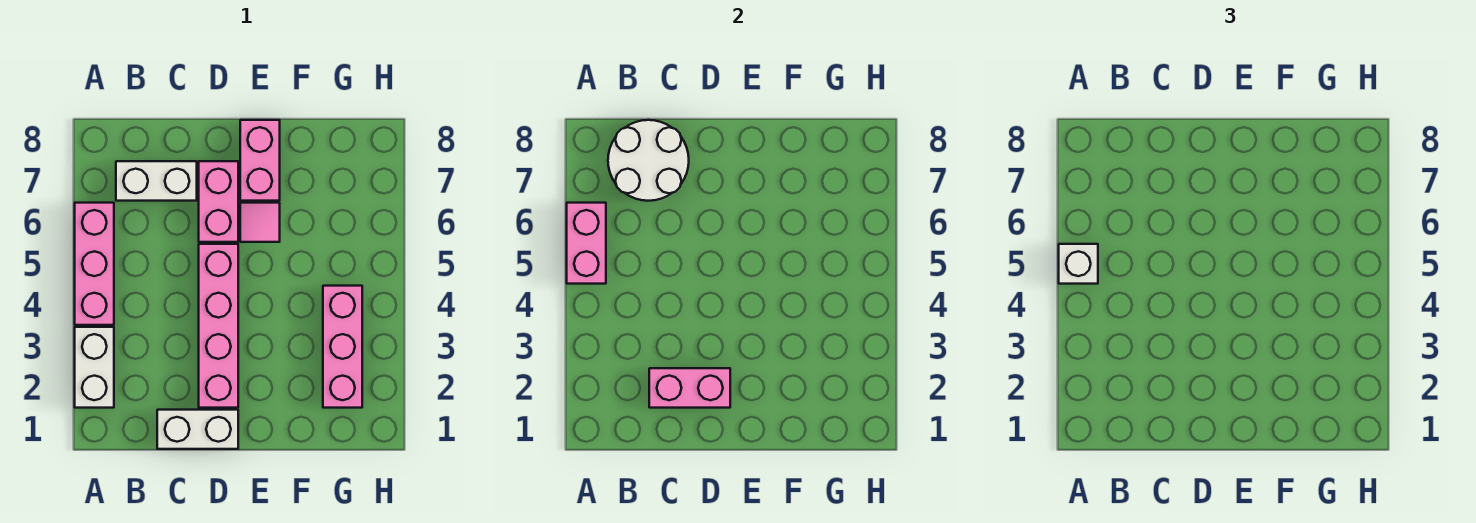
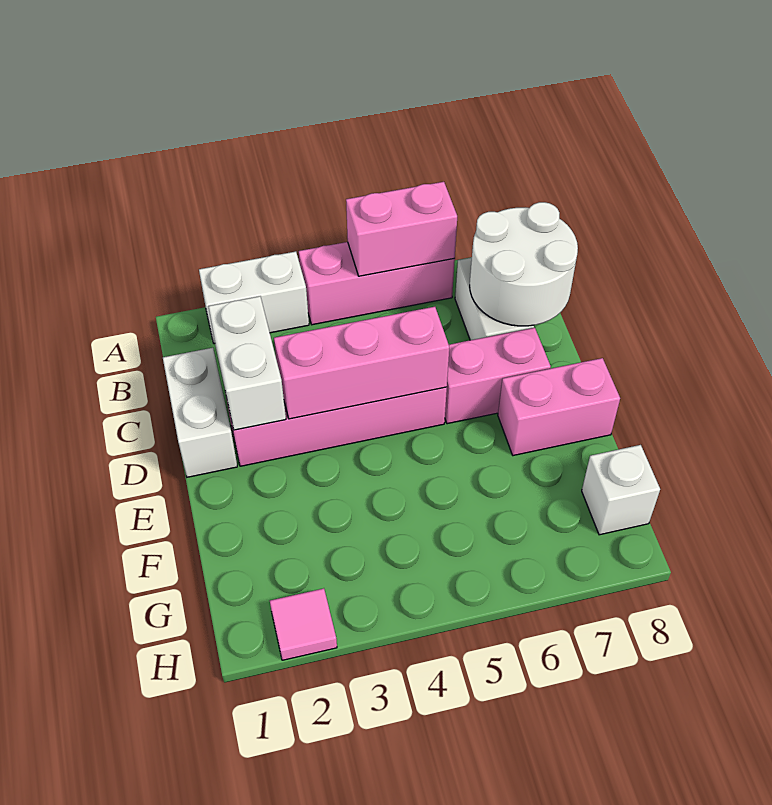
white 1x1 brick [1059,244,1098,284] -> white 1x1 brick moved to [582,445,660,535]
pink 1x2 brick [649,368,730,408] -> white 1x2 brick [208,296,286,430]
pink 1x1 tile [240,203,280,242] -> pink 1x1 tile moved to [270,588,337,660]
pink 1x3 brick [323,286,362,408] -> pink 1x3 brick moved to [274,307,449,419]

